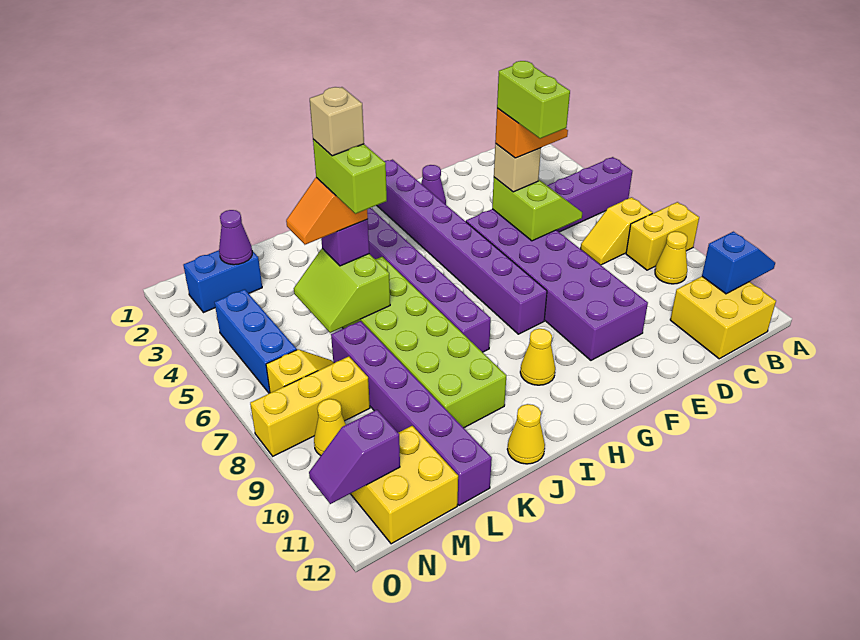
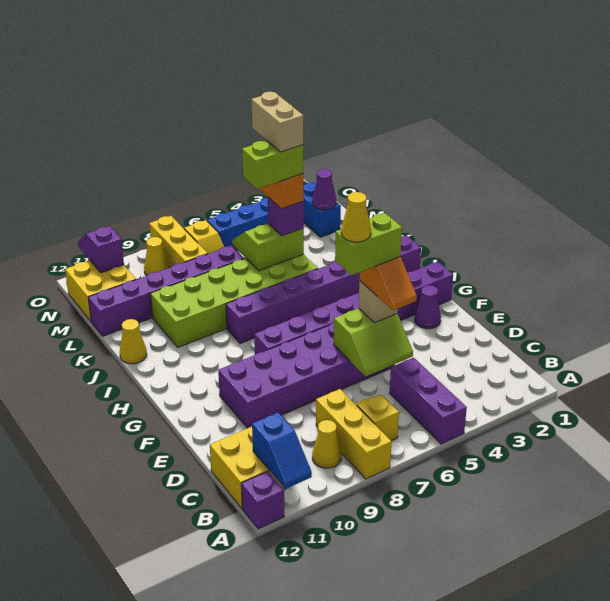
yellow 1x2 brick [626,202,699,270] -> yellow 1x3 brick [316,389,392,479]
none -> purple 1x1 brick [241,471,284,529]
yellow 1x1 cone [520,329,555,385] -> yellow 1x1 cone moved to [341,192,371,242]
tan 1x1 brick [310,87,364,156] -> tan 1x2 brick [251,92,303,152]

